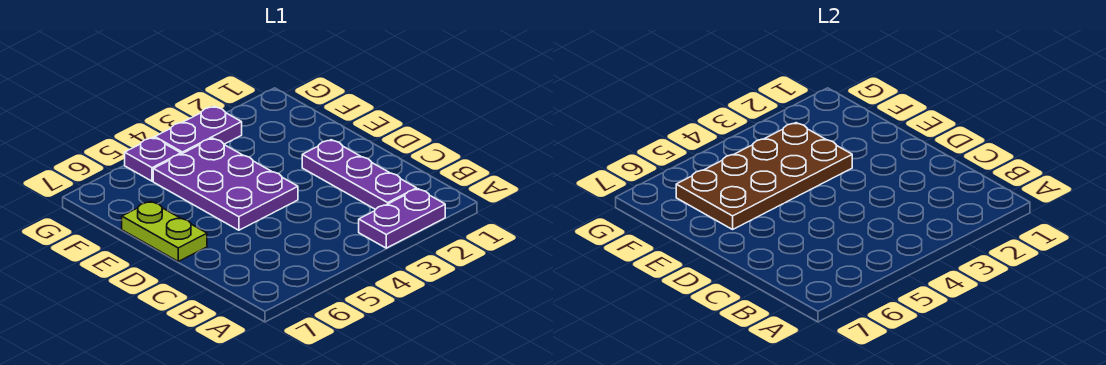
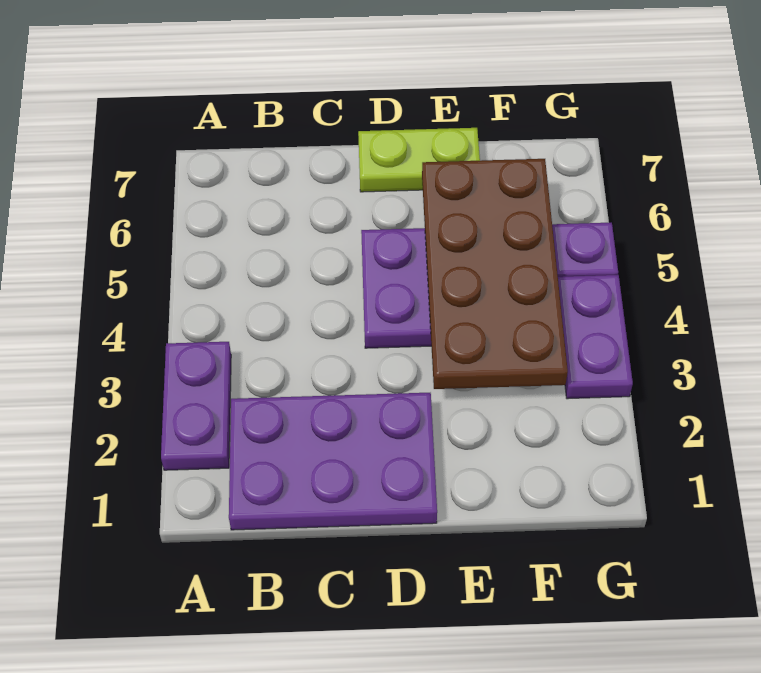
purple 1x3 plate [302,140,416,209] -> purple 2x3 plate [229,393,437,530]

